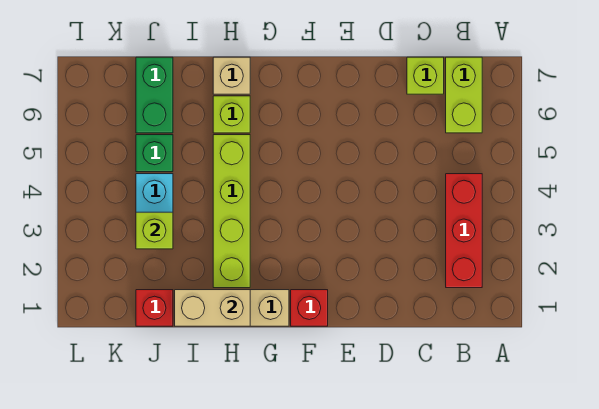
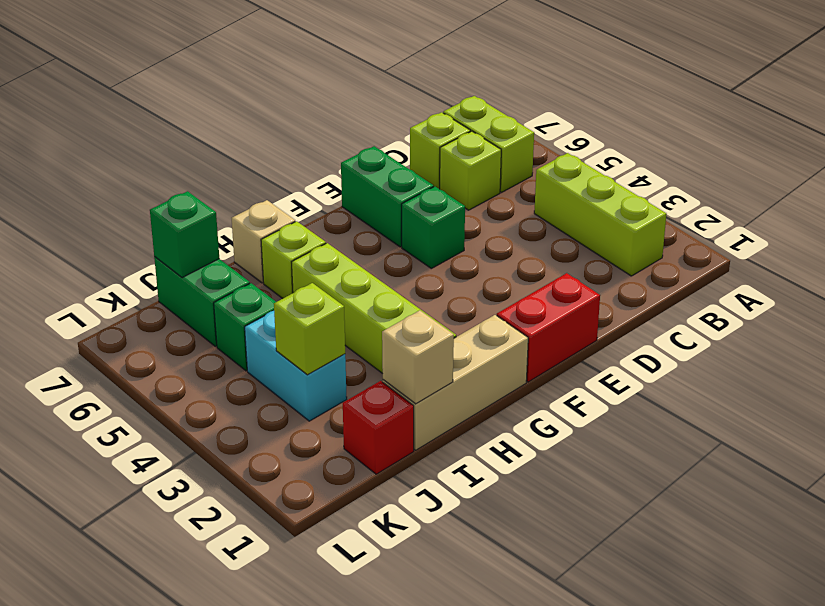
red 1x3 brick [446,174,482,288] -> lime 1x3 brick [534,153,666,276]
none -> lime 1x1 brick [440,131,501,210]
none -> green 1x1 brick [402,187,465,268]
none -> green 1x2 brick [341,146,434,247]
red 1x1 brick [291,290,328,326] -> red 1x2 brick [497,273,600,382]
tan 1x2 brick [175,290,250,326] -> tan 1x1 brick [382,310,454,404]
none -> green 1x1 brick [150,191,219,278]

